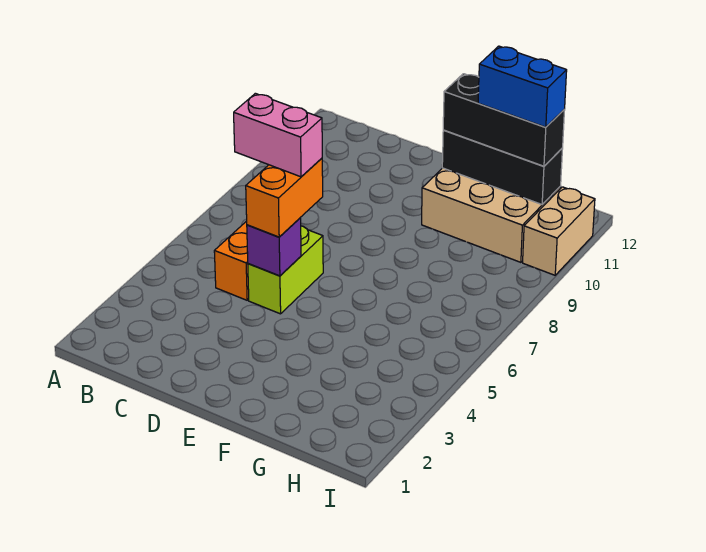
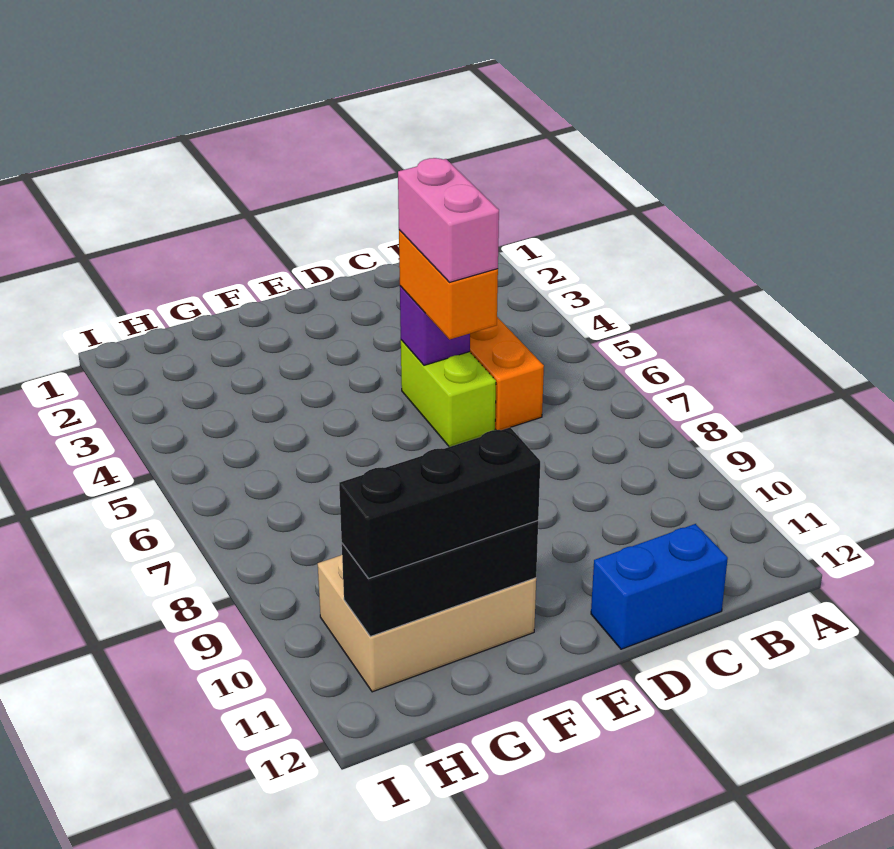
pink 1x2 brick [234,93,322,177] -> pink 1x2 brick turned to [398,158,499,282]
blue 1x2 brick [478,46,567,127] -> blue 1x2 brick moved to [591,524,728,649]
tan 1x2 brick [523,187,595,275] -> none

